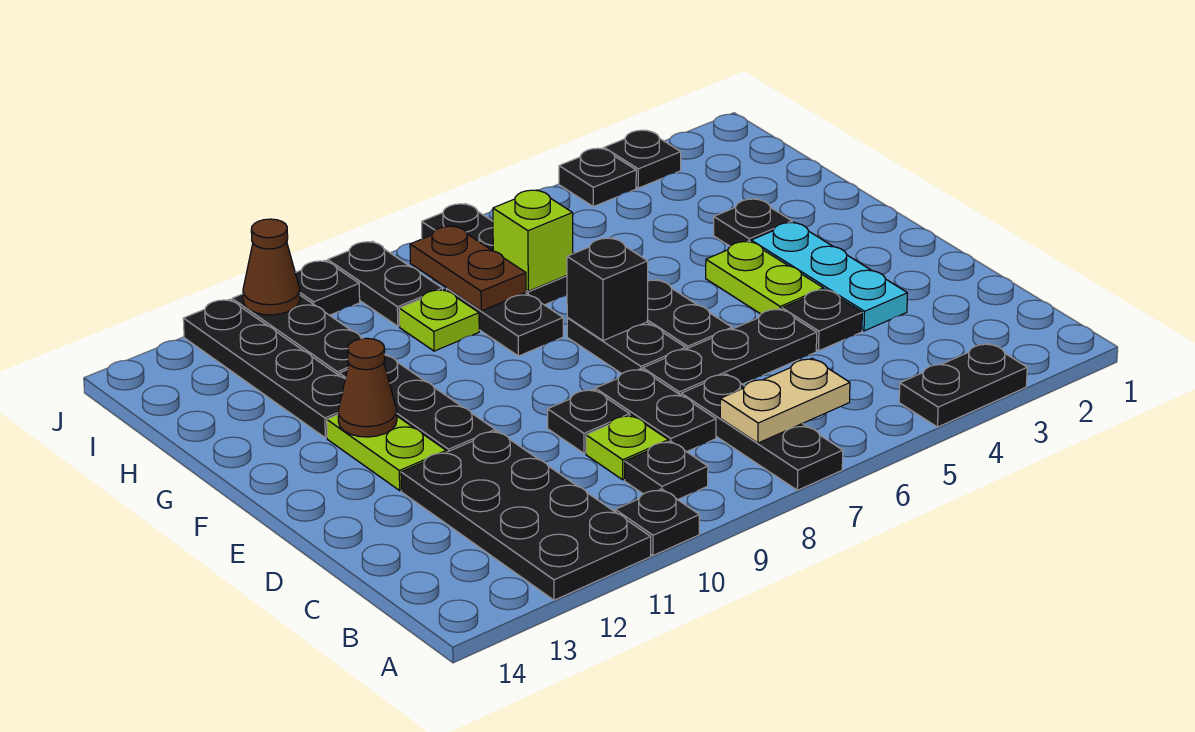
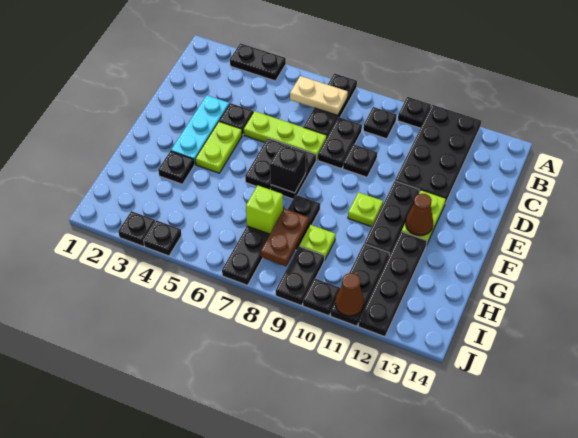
lime 1x1 plate [586,415,669,480] -> lime 1x1 plate moved to [348,192,383,227]
black 1x3 plate [643,309,817,395] -> lime 1x3 plate [244,111,327,160]

